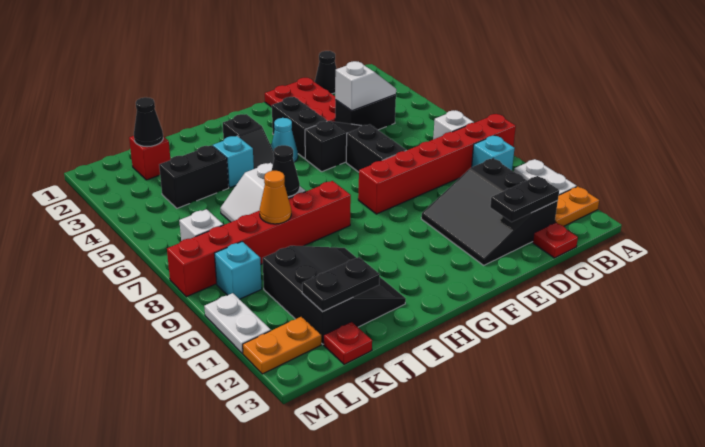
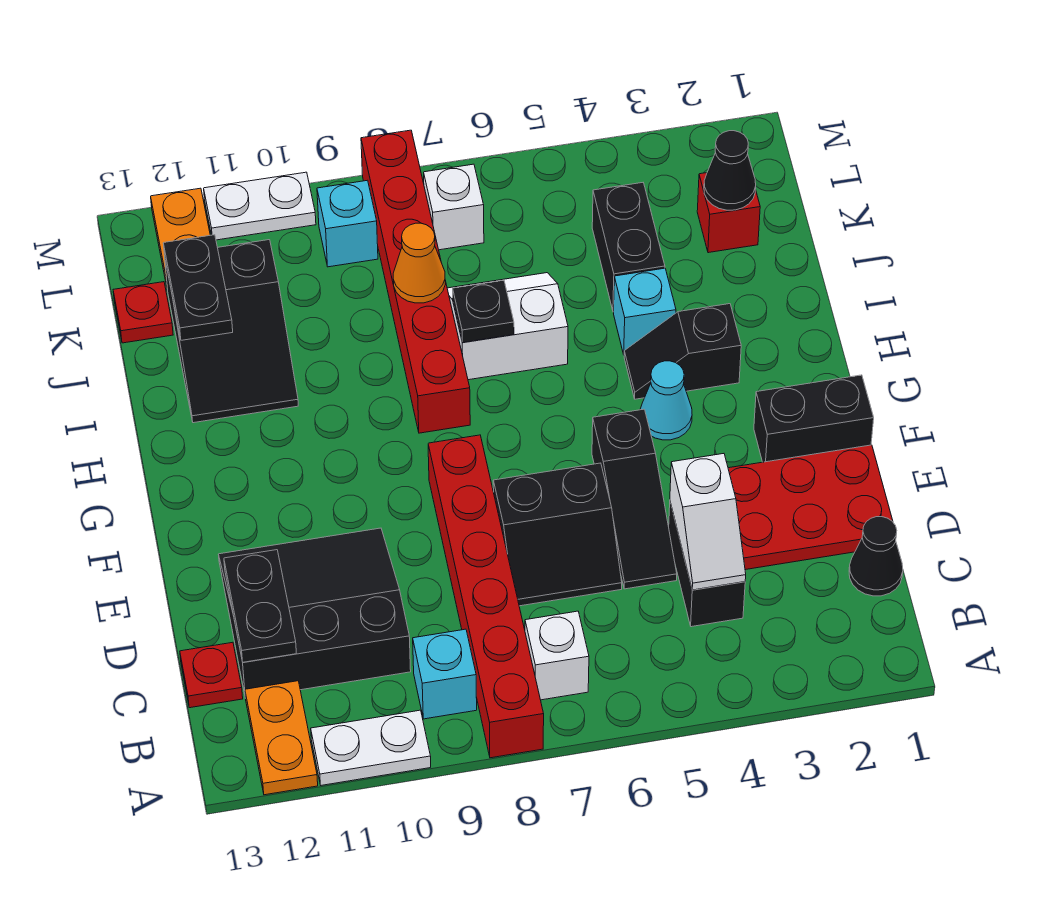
black 1x2 brick [272,97,327,158] -> black 1x2 brick moved to [754,375,874,462]
black 1x1 cone [272,145,300,197] -> black 1x1 plate [453,280,514,342]
black 3x3 slope [263,246,406,344] -> black 2x3 slope [165,240,298,423]

